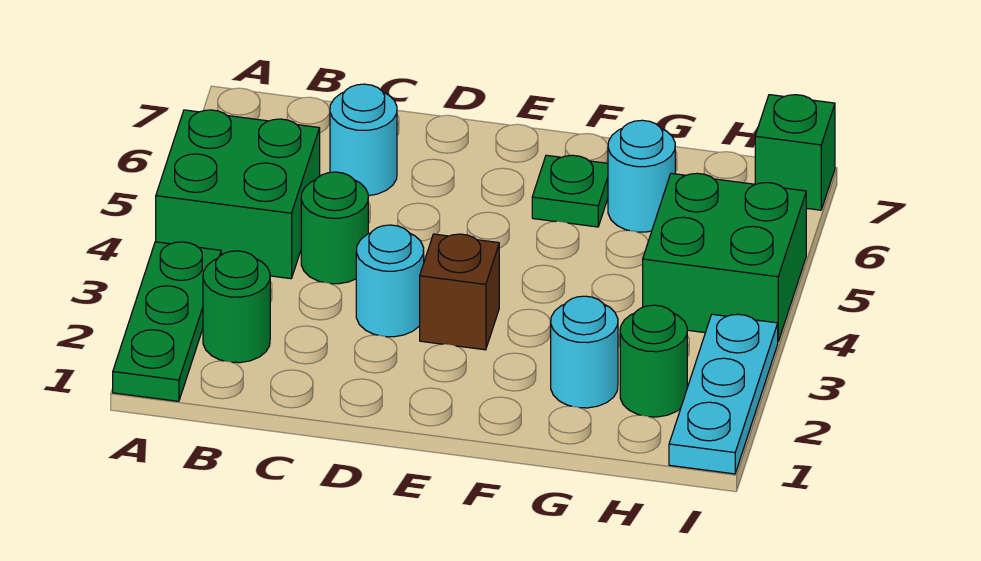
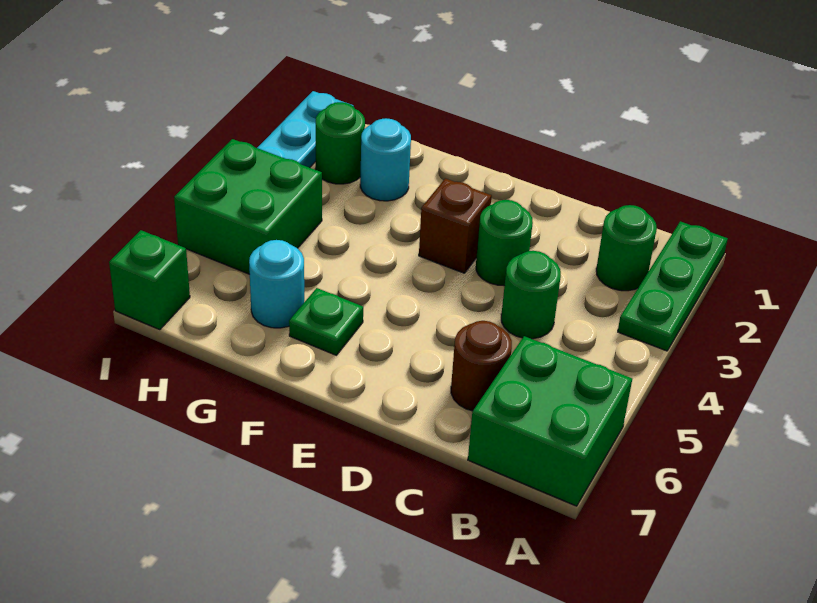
green 2x2 brick [156,110,320,279] -> green 2x2 brick moved to [468,336,632,506]
cyan 1x1 round brick [330,84,397,196] -> brown 1x1 round brick [451,321,512,411]
cyan 1x1 round brick [356,225,424,337] -> green 1x1 round brick [476,200,533,286]

